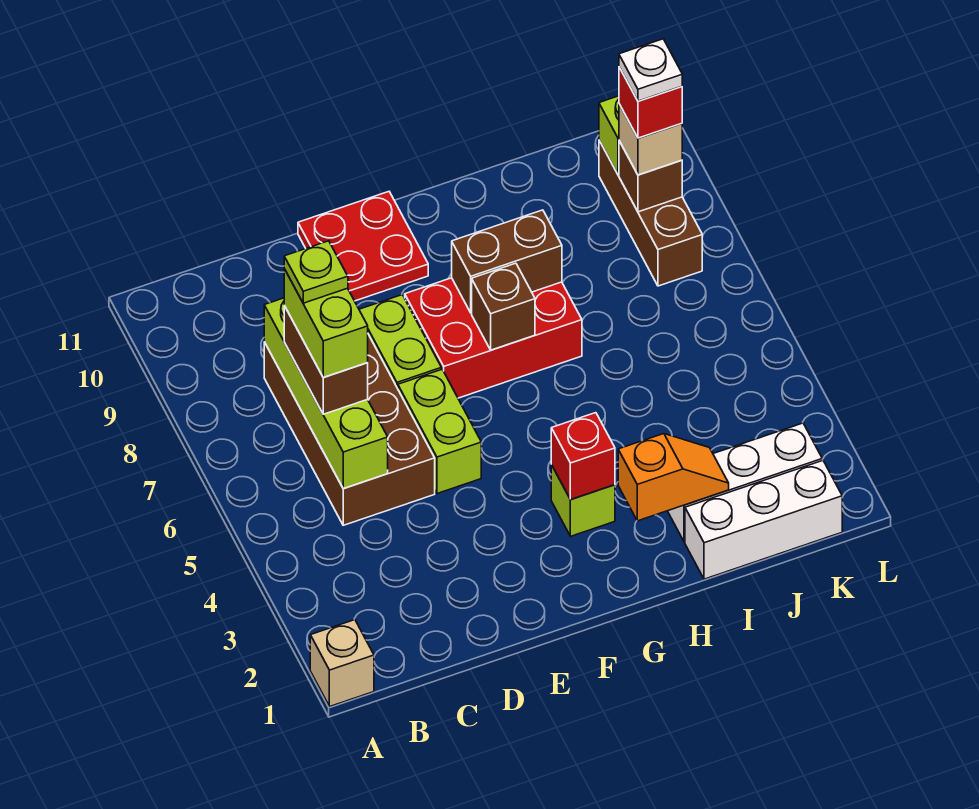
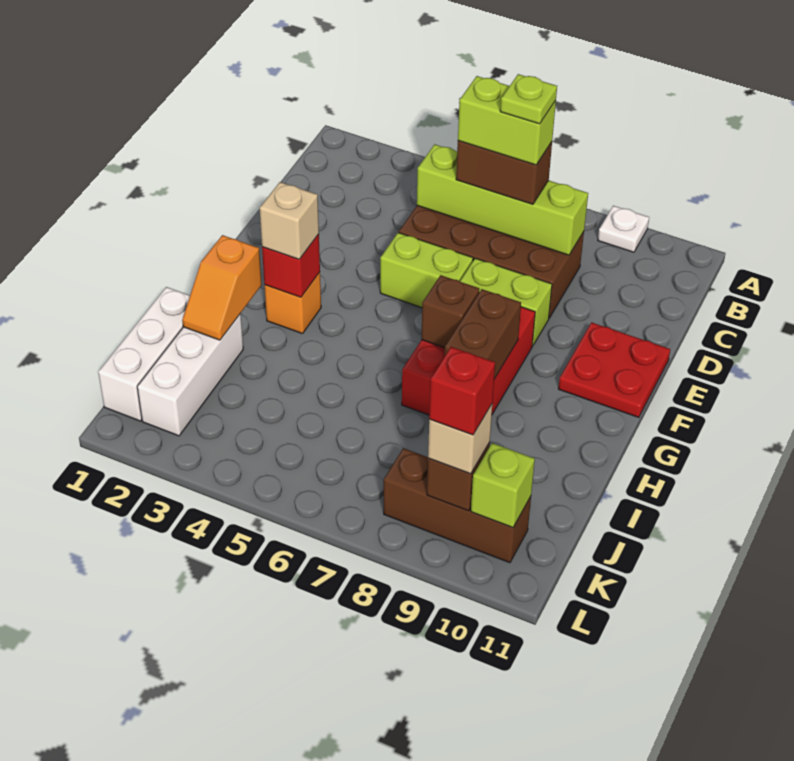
tan 1x1 brick [310,620,374,707] -> tan 1x1 brick moved to [260,182,319,259]
lime 1x1 brick [551,465,615,536] -> orange 1x1 brick [264,272,321,334]
white 1x1 plate [619,39,682,101] -> white 1x1 plate moved to [598,206,649,252]

